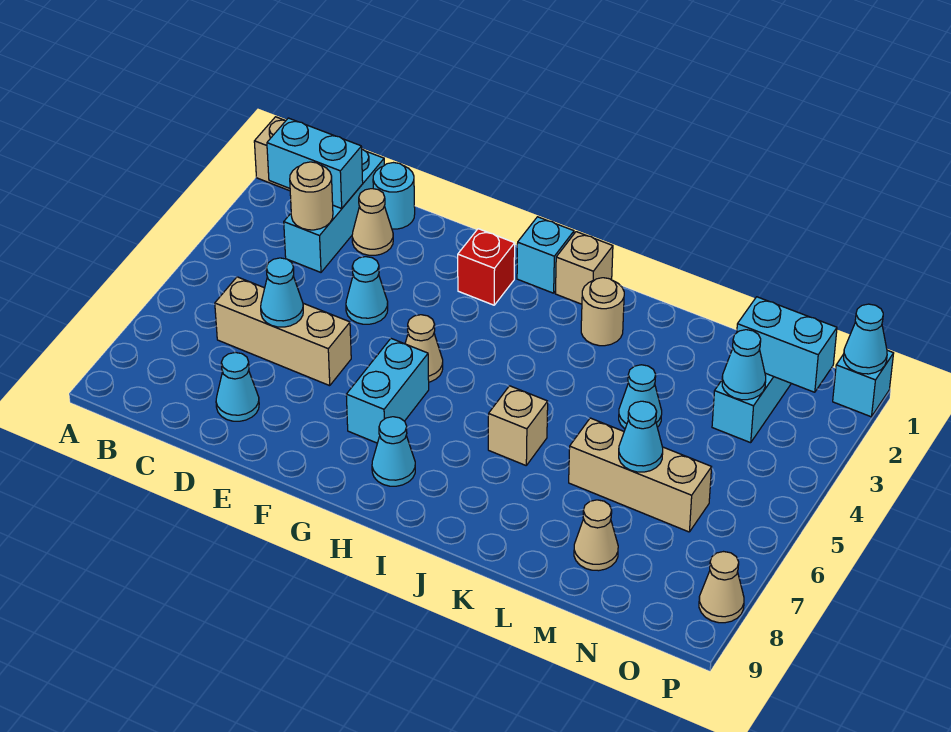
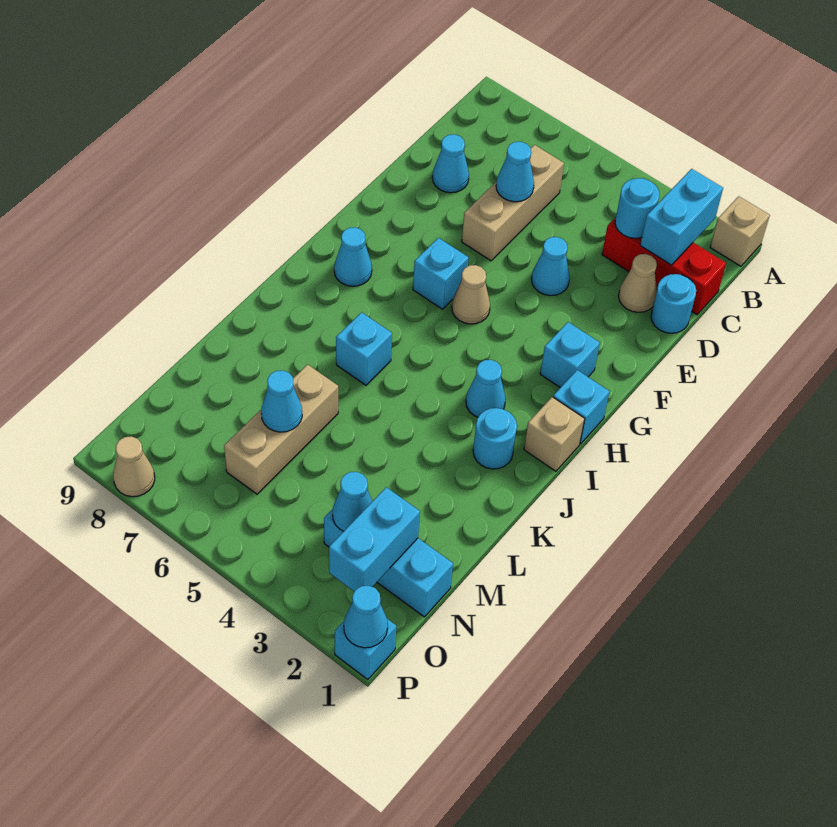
cyan 1x3 brick [284,149,384,272] -> red 1x3 brick [602,217,726,315]
tan 1x1 round brick [290,162,333,230] -> cyan 1x1 round brick [615,178,660,238]
red 1x1 brick [458,229,515,305] -> cyan 1x1 brick [540,322,600,388]
cyan 1x2 brick [346,339,429,443] -> cyan 1x1 brick [413,238,469,309]
tan 1x1 round brick [581,278,624,346] -> cyan 1x1 round brick [473,408,517,469]
tan 1x1 brick [488,386,548,465] -> cyan 1x1 brick [336,312,392,385]
cyan 1x1 cone [619,365,662,429] -> cyan 1x1 cone moved to [466,360,506,417]
tan 1x1 cone [574,500,618,571] -> none

